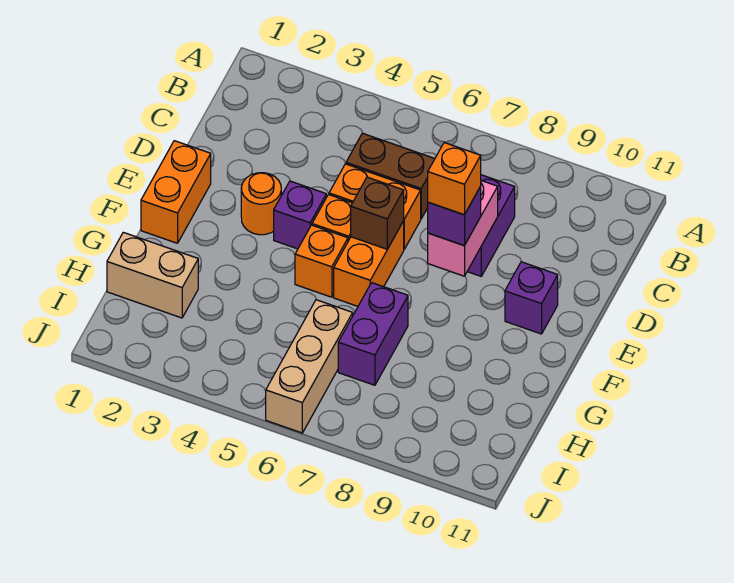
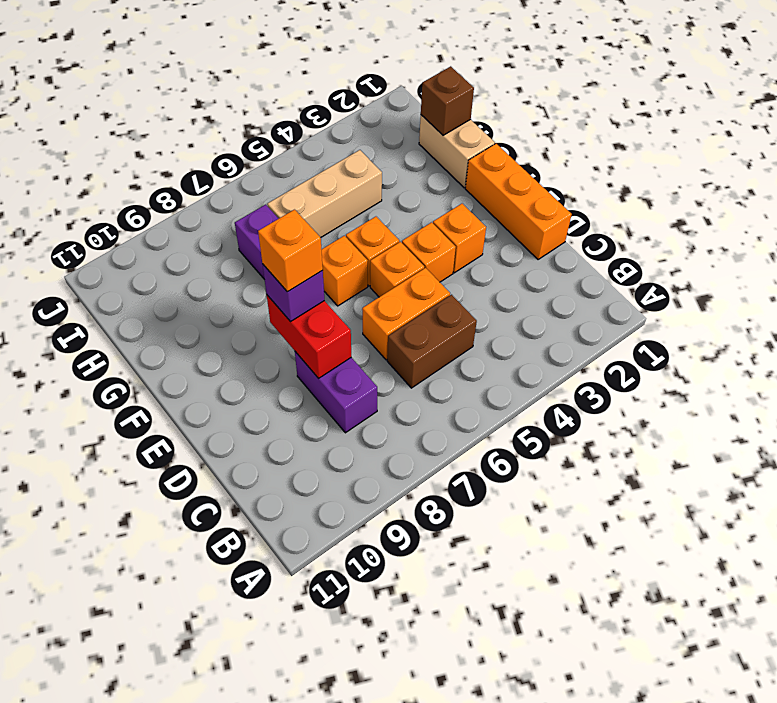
pink 1x2 brick [428,181,498,276] -> red 1x2 brick [267,295,351,378]
orange 1x2 brick [141,141,211,243] -> orange 1x3 brick [465,144,572,260]
orange 1x1 round brick [241,173,281,235] -> orange 1x1 brick [433,204,486,273]
purple 1x1 brick [274,181,326,249] -> orange 1x1 brick [402,222,456,282]
orange 1x2 brick [334,221,404,306] -> orange 1x1 brick [322,236,368,306]
brown 1x1 brick [351,177,404,249] -> brown 1x1 brick moved to [421,66,474,135]
purple 1x1 brick [505,262,558,334] -> none
tan 1x2 brick [107,232,198,318] -> tan 1x2 brick turned to [419,115,495,188]
tan 1x3 brick [266,300,353,433] -> tan 1x3 brick turned to [267,150,382,237]

